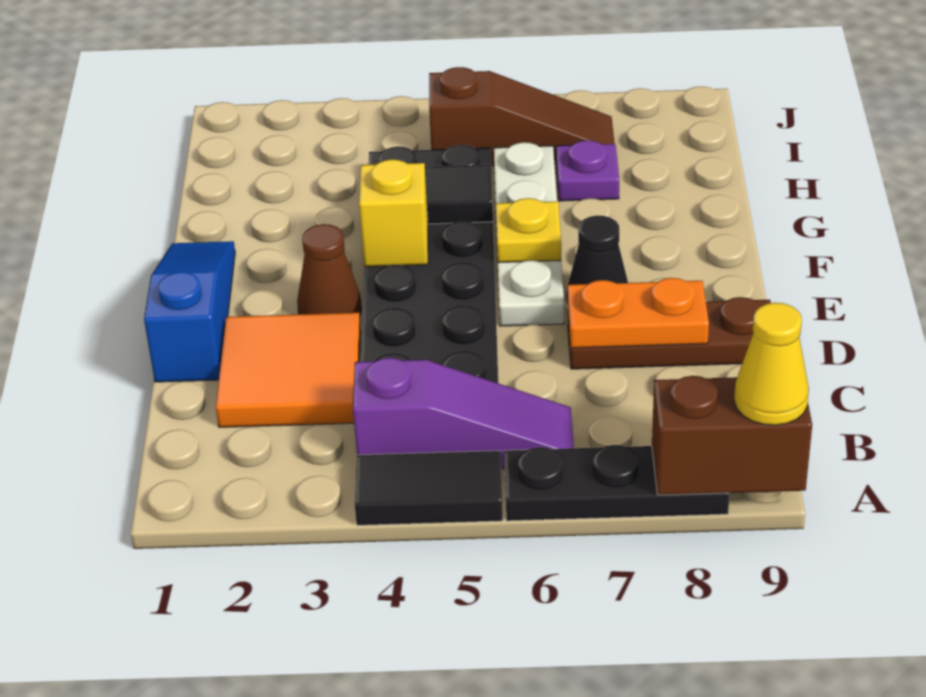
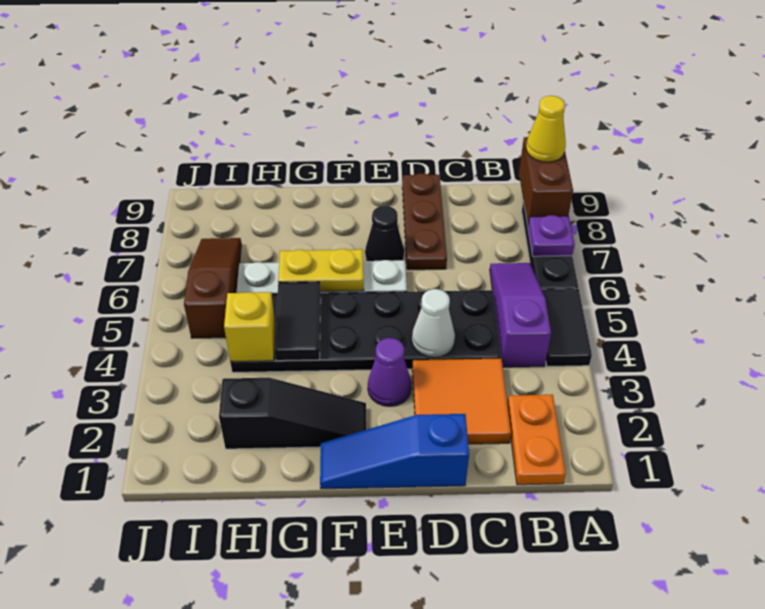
none -> white 1x1 cone [412,289,455,358]
orange 1x2 plate [568,278,709,348] -> orange 1x2 plate moved to [507,395,566,485]
brown 1x1 cone [297,224,362,316] -> purple 1x1 cone [368,338,411,406]
none -> black 1x3 slope [219,378,366,449]
yellow 1x1 brick [359,159,428,267] -> yellow 1x1 brick moved to [224,292,276,362]
yellow 1x1 plate [496,198,561,263] -> yellow 1x2 plate [278,249,364,291]
purple 1x1 plate [556,140,619,201] -> purple 1x1 plate moved to [528,215,575,256]

